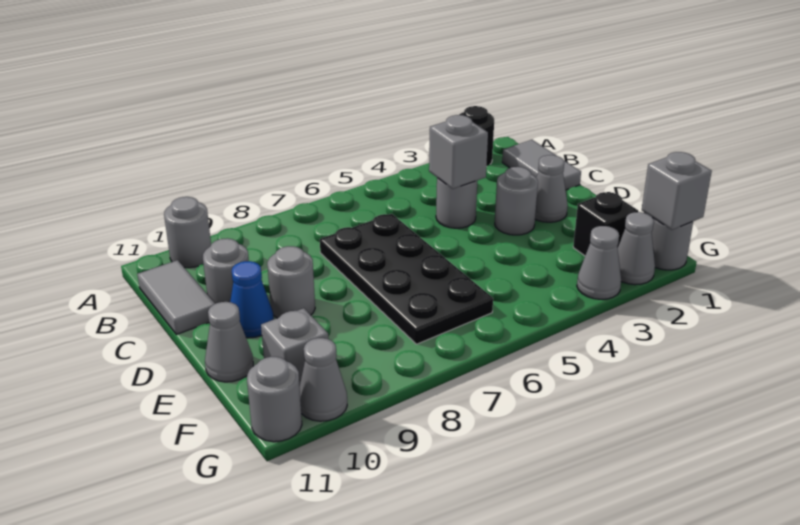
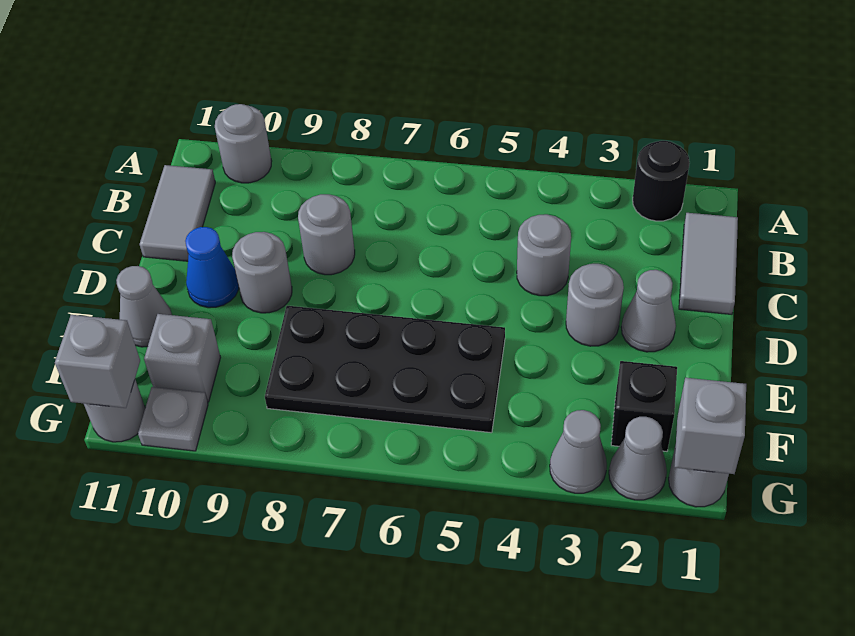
grey 1x1 brick [429,115,488,189] -> grey 1x1 brick moved to [55,315,140,408]
black 2x4 plate [320,214,493,344] -> black 2x4 plate turned to [265,306,505,433]
grey 1x1 round brick [203,238,249,304] -> grey 1x1 round brick moved to [298,194,355,275]
grey 1x1 cone [300,338,347,421] -> grey 1x1 plate [138,387,208,451]

